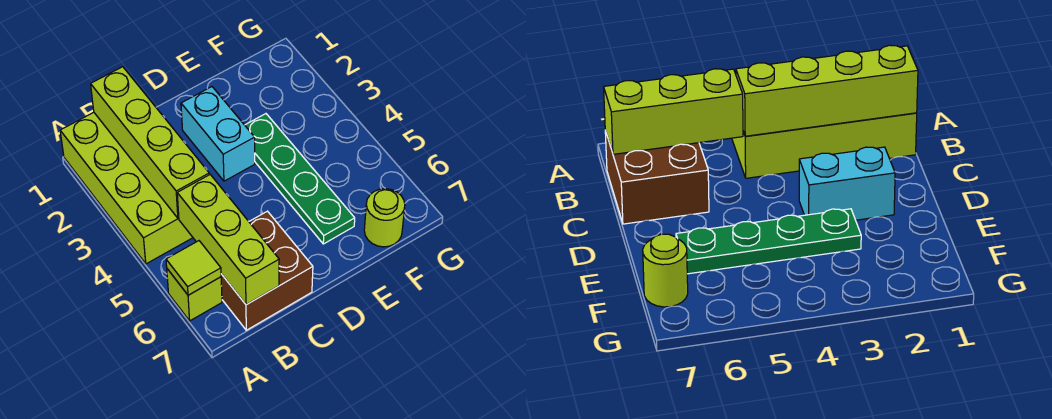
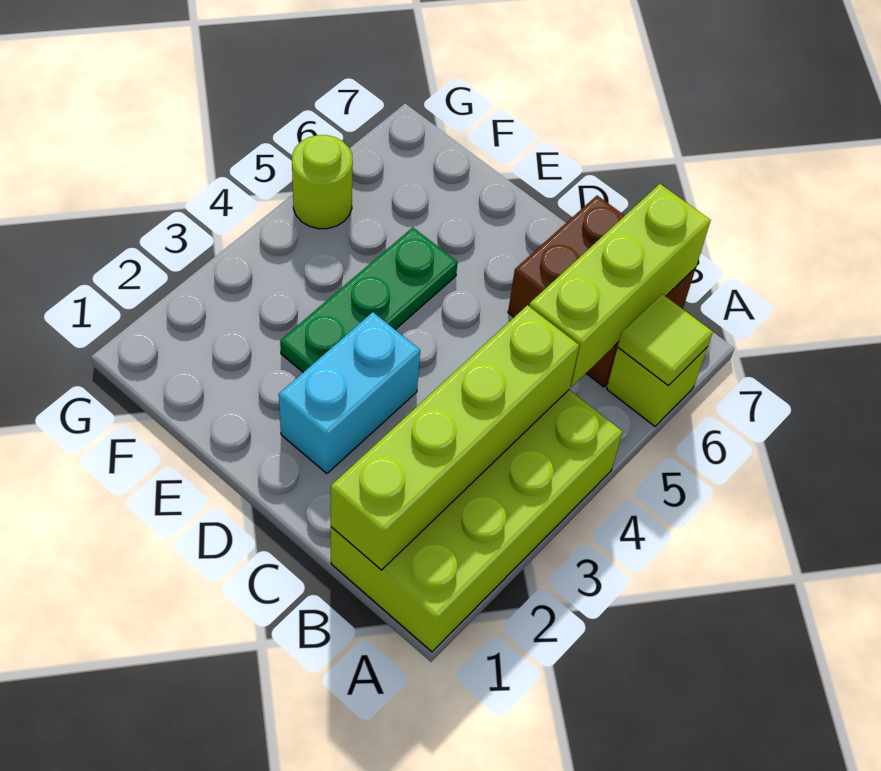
green 1x4 plate [245,114,355,244] -> green 1x3 plate [280,228,458,372]
lime 1x1 round brick [364,189,405,247] -> lime 1x1 round brick moved to [292,135,353,229]

